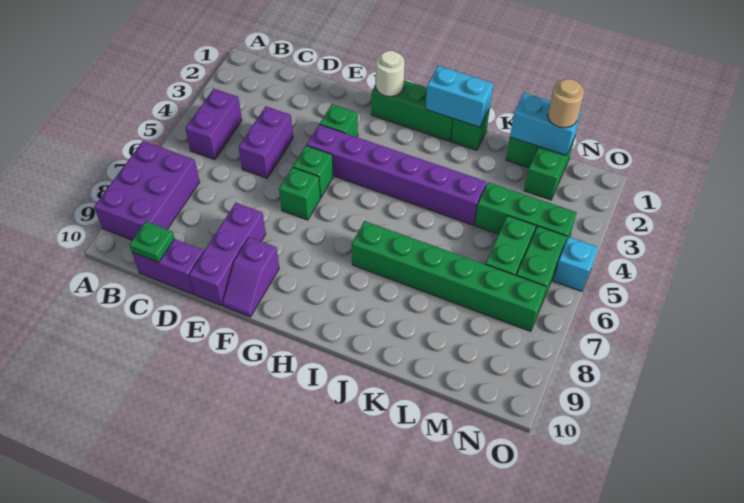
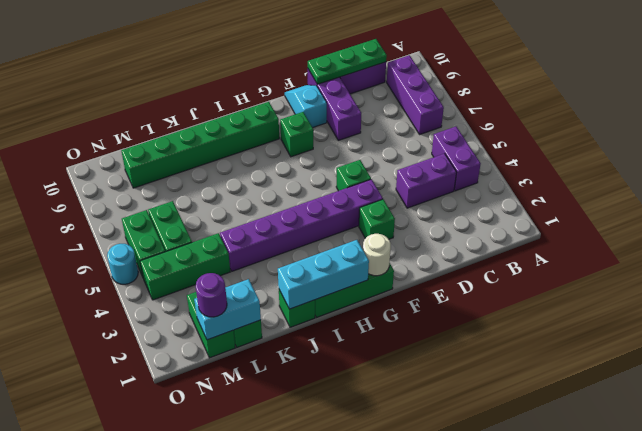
purple 2x3 brick [94,141,200,240] -> purple 1x3 brick [387,55,444,134]
green 1x1 plate [129,222,175,262] -> green 1x3 plate [308,39,387,84]
purple 1x2 brick [238,106,293,178] -> purple 1x2 brick turned to [396,154,457,208]
green 1x1 brick [279,167,320,220] -> green 1x1 brick moved to [280,112,313,157]
purple 1x2 slope [222,237,279,317] -> cyan 1x2 slope [285,85,327,128]
cyan 1x2 brick [426,66,493,127] -> cyan 1x3 brick [278,240,369,309]
green 1x6 brick [352,221,546,331] -> green 1x6 brick moved to [121,102,279,188]
tan 1x1 round brick [548,79,584,128] -> purple 1x1 round brick [196,273,227,317]
cyan 1x1 brick [553,237,598,291] -> cyan 1x1 round brick [107,244,138,284]

